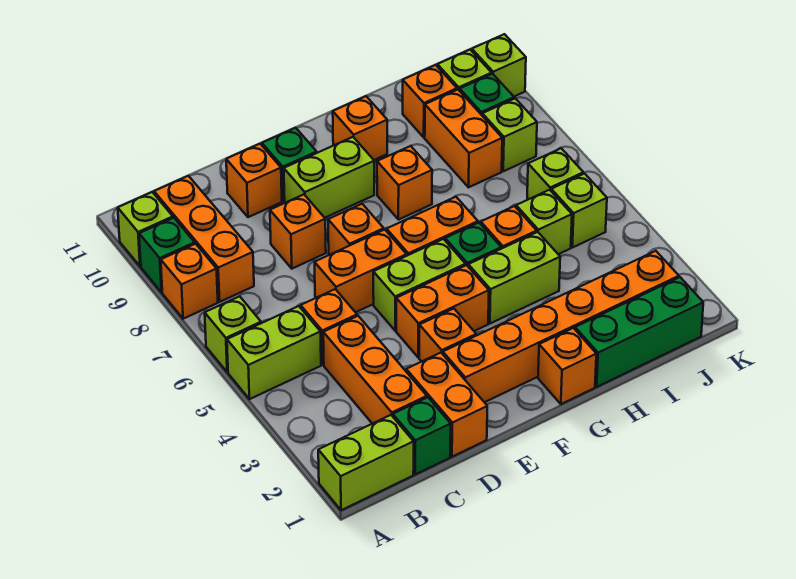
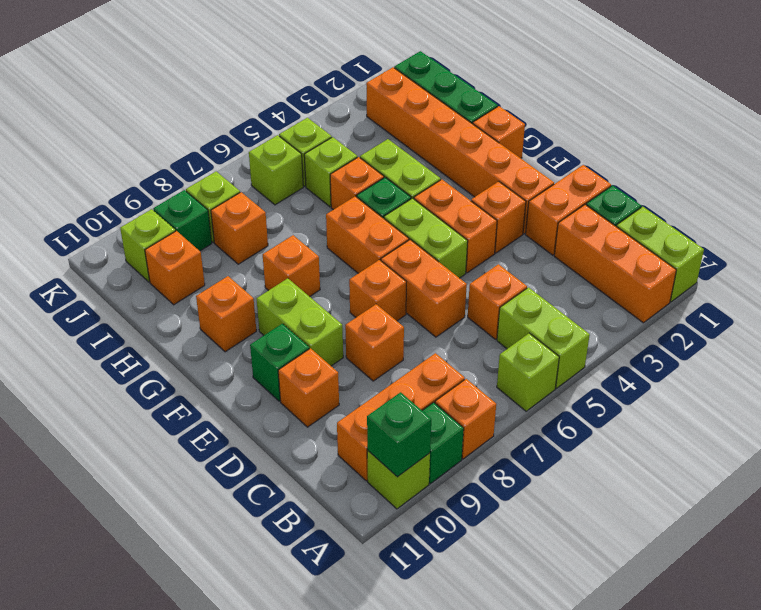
none -> green 1x1 brick [367,392,431,477]
orange 1x3 brick [323,316,427,424] -> orange 1x3 brick turned to [554,205,676,323]
orange 1x2 brick [425,90,502,187] -> orange 1x1 brick [211,192,268,264]
lime 1x1 brick [472,34,526,96] -> none

